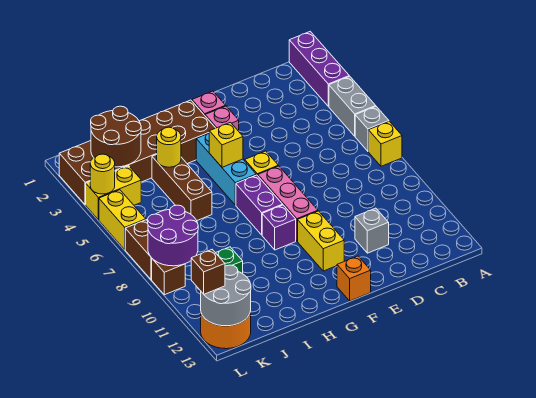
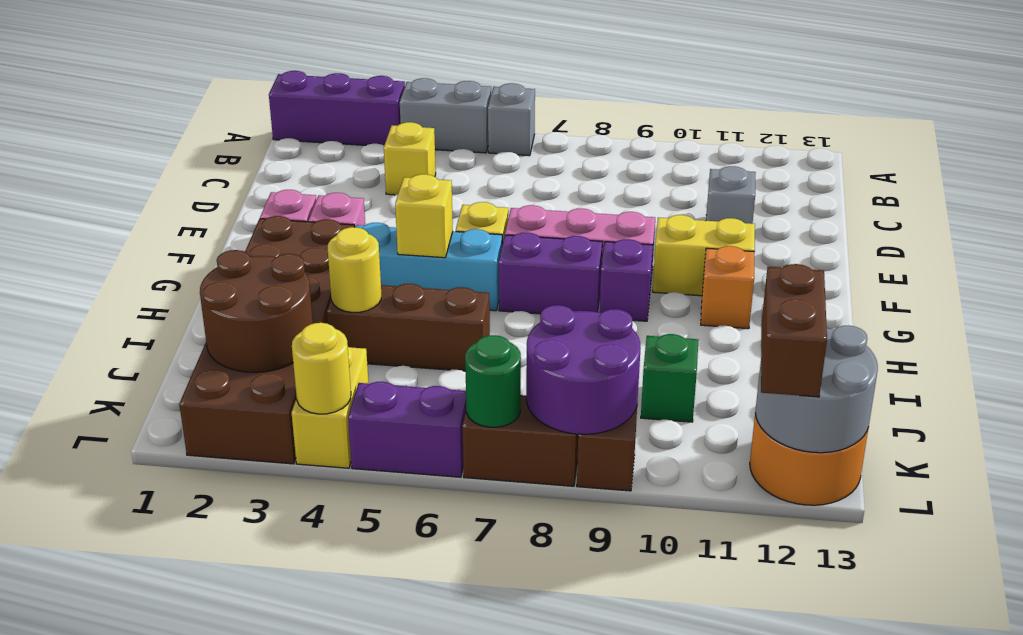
yellow 1x1 brick [368,121,402,166] -> yellow 1x1 brick moved to [384,122,436,195]
orange 1x1 brick [337,256,371,301] -> orange 1x1 brick moved to [701,246,755,329]
yellow 1x2 brick [99,190,146,250] -> purple 1x2 brick [348,382,466,477]
none -> green 1x1 round brick [465,335,521,427]
brown 1x1 brick [191,250,225,294] -> brown 1x2 brick [761,264,827,397]

